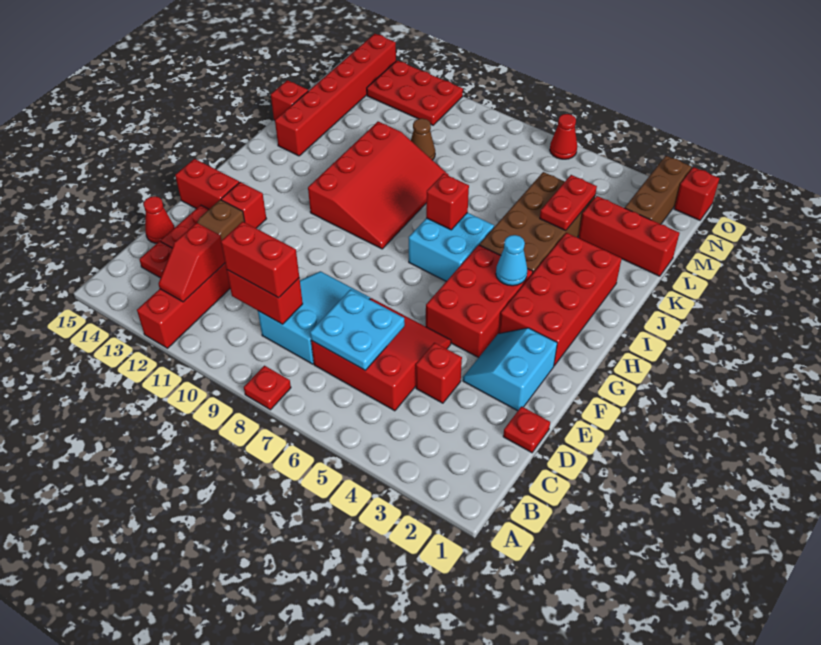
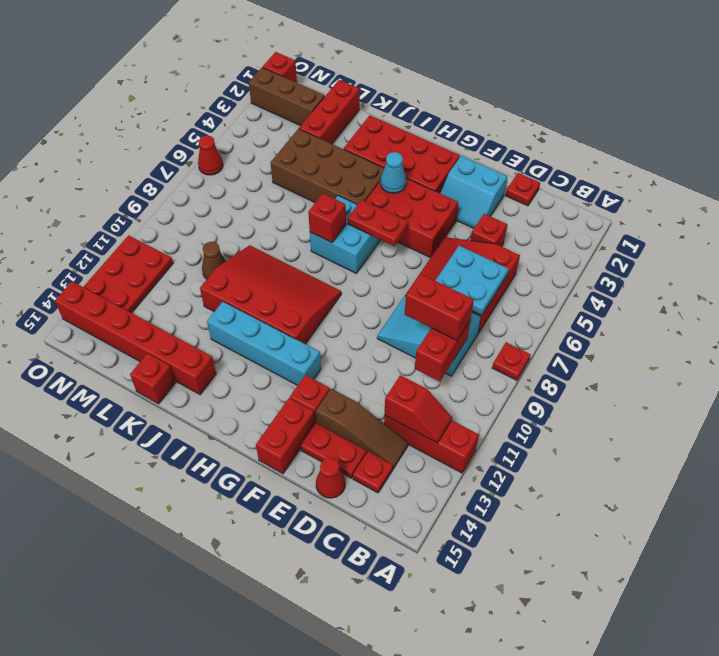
red 1x2 brick [221,221,299,298] -> red 1x2 brick turned to [405,274,474,340]
none -> cyan 1x4 brick [207,302,321,385]
red 1x2 plate [540,175,597,231] -> red 1x2 plate moved to [348,200,408,246]

